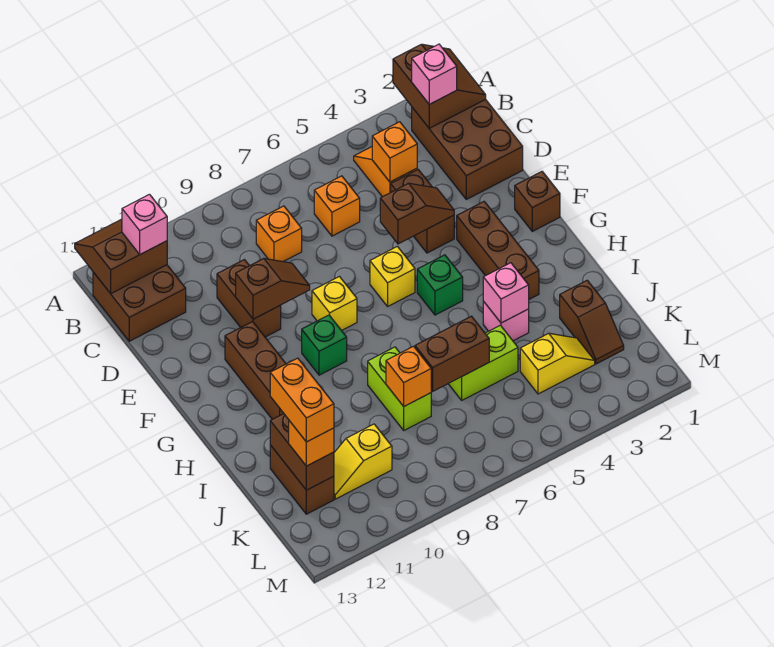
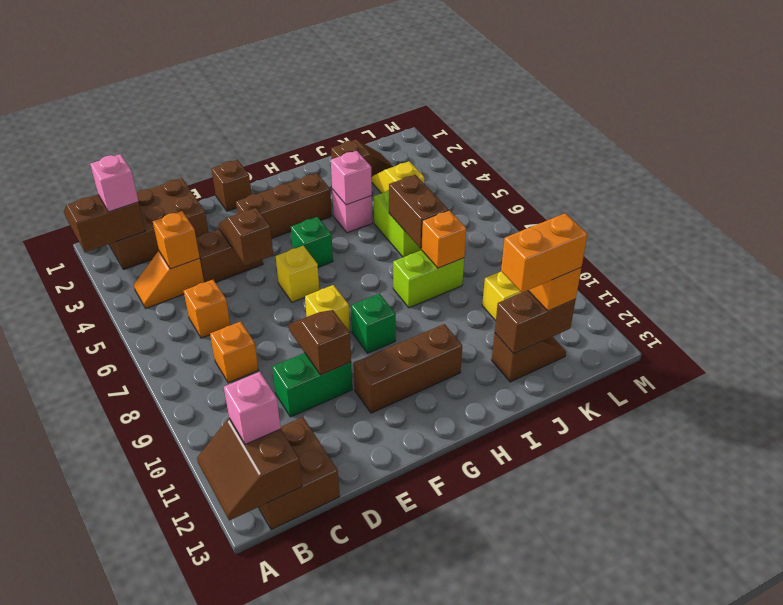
brown 1x2 brick [217,260,281,337] -> green 1x2 brick [272,353,352,417]
brown 1x2 brick [270,445,334,514] -> brown 1x2 slope [492,333,566,382]

